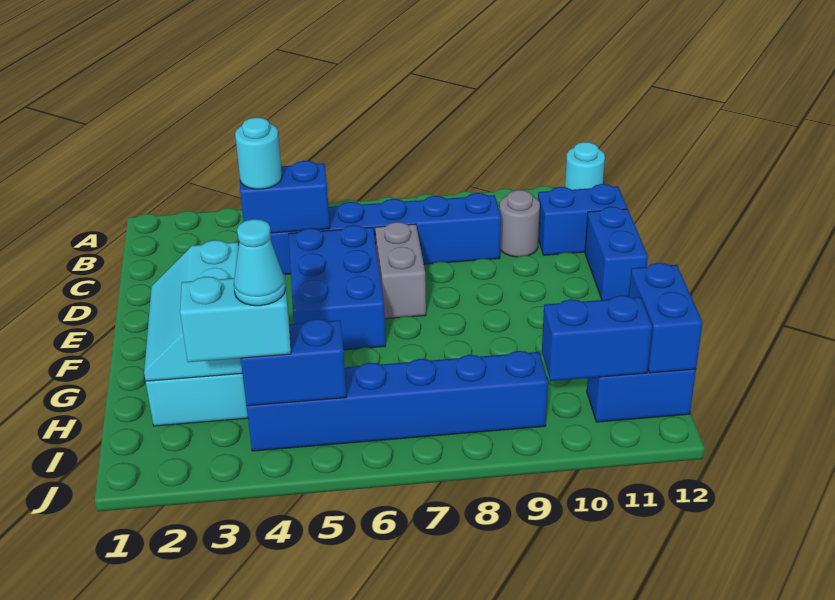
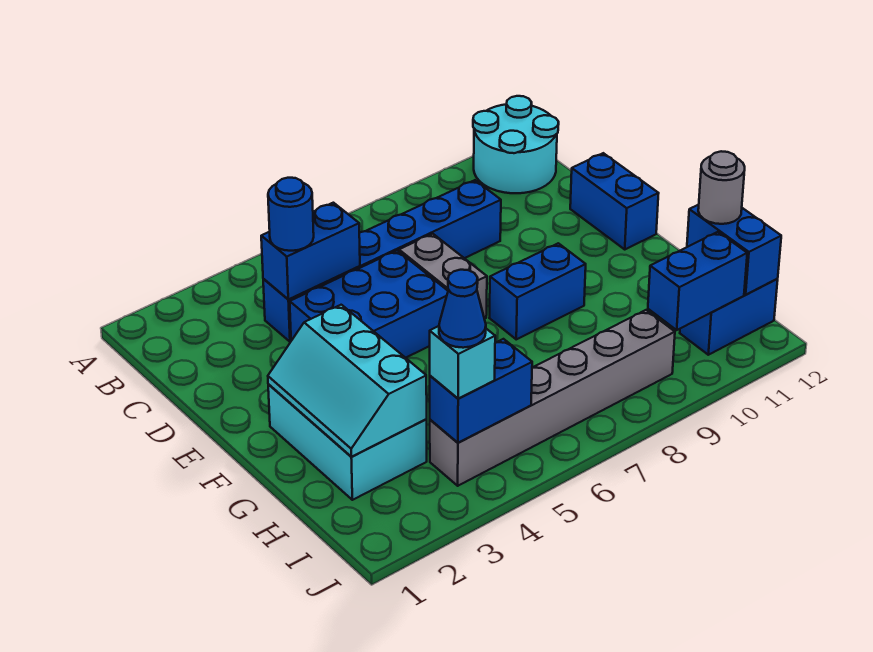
cyan 1x1 round brick [565,142,605,190] -> cyan 2x2 round brick [473,96,559,193]
cyan 1x1 round brick [235,117,282,189] -> blue 1x1 round brick [268,178,314,251]
grey 1x1 round brick [500,190,540,257] -> grey 1x1 round brick moved to [698,151,745,224]
blue 1x2 brick [538,184,627,255] -> blue 1x2 brick moved to [490,243,586,339]
blue 2x3 brick [289,225,386,350] -> blue 2x3 brick turned to [290,250,448,358]
cyan 1x2 brick [180,274,291,362] -> cyan 1x1 brick [430,326,495,399]
blue 1x6 brick [247,351,548,451] -> grey 1x6 brick [430,310,675,486]
cyan 1x1 cone [234,219,286,306] -> blue 1x1 cone [439,270,486,348]

